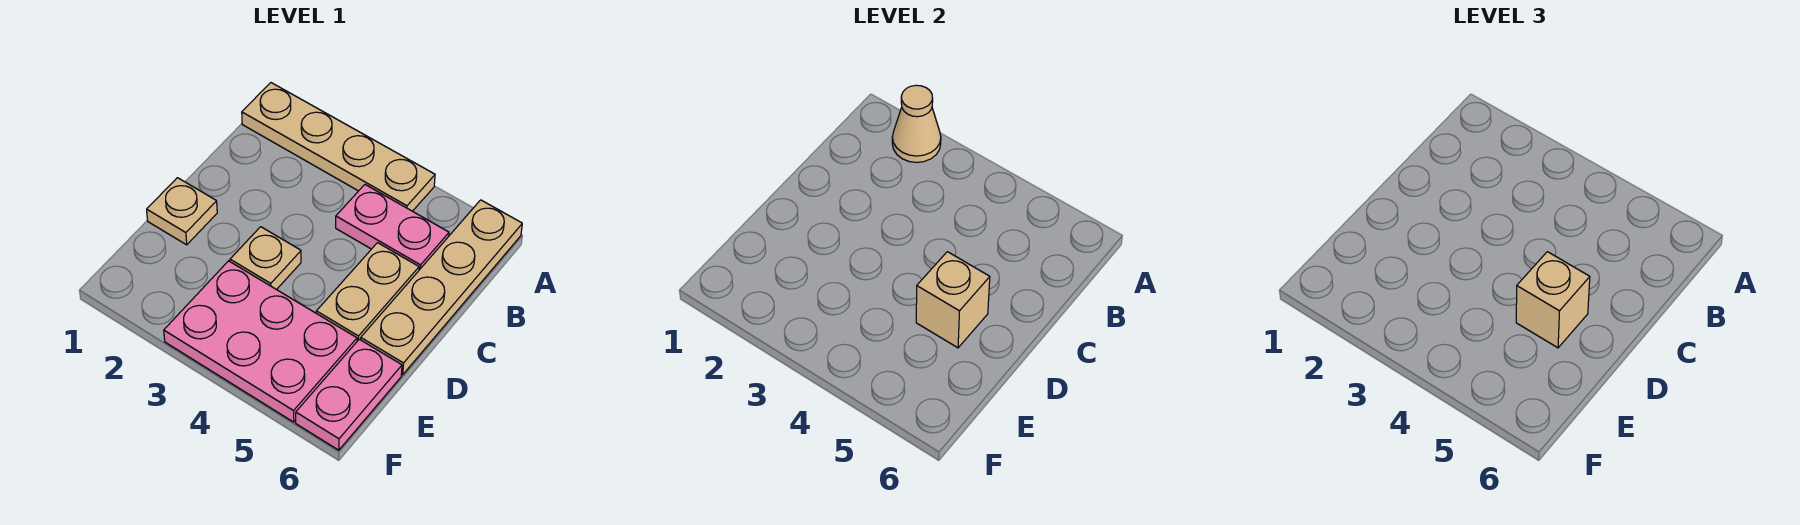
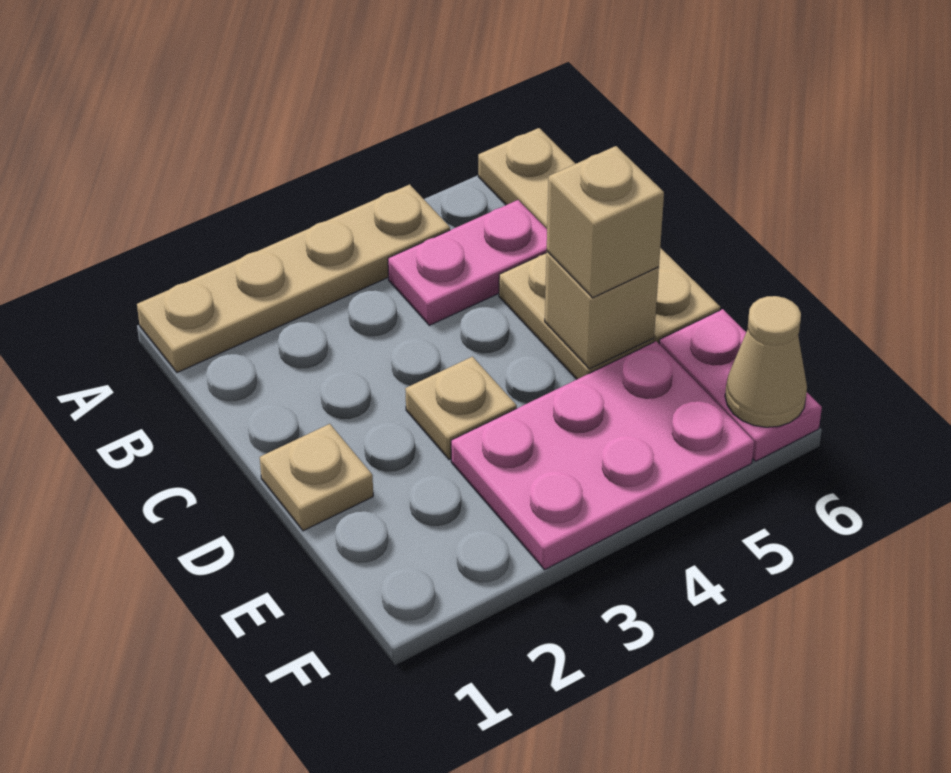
tan 1x1 cone [892,85,941,162] -> tan 1x1 cone moved to [725,296,807,427]

